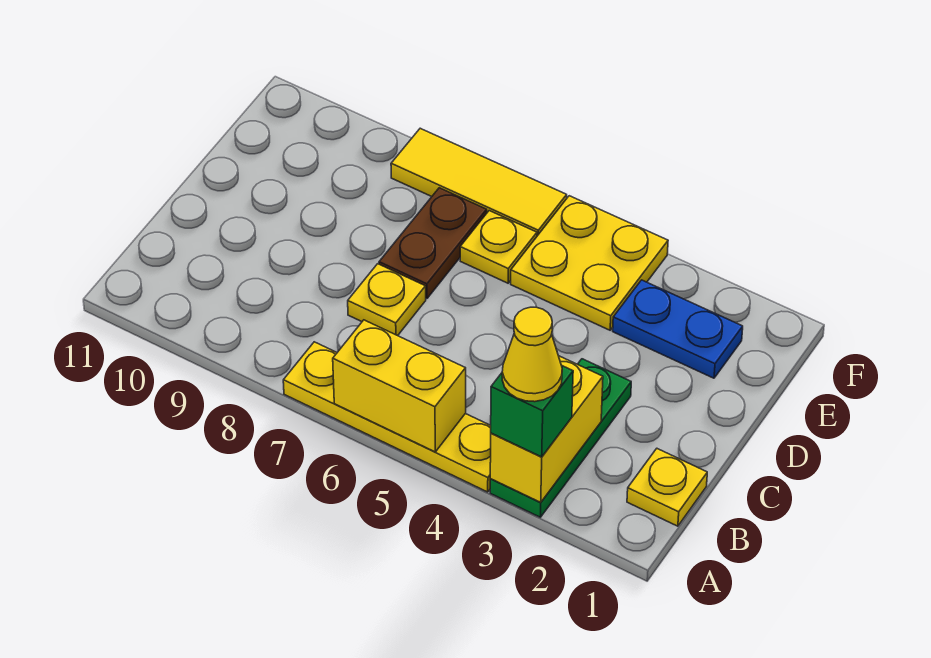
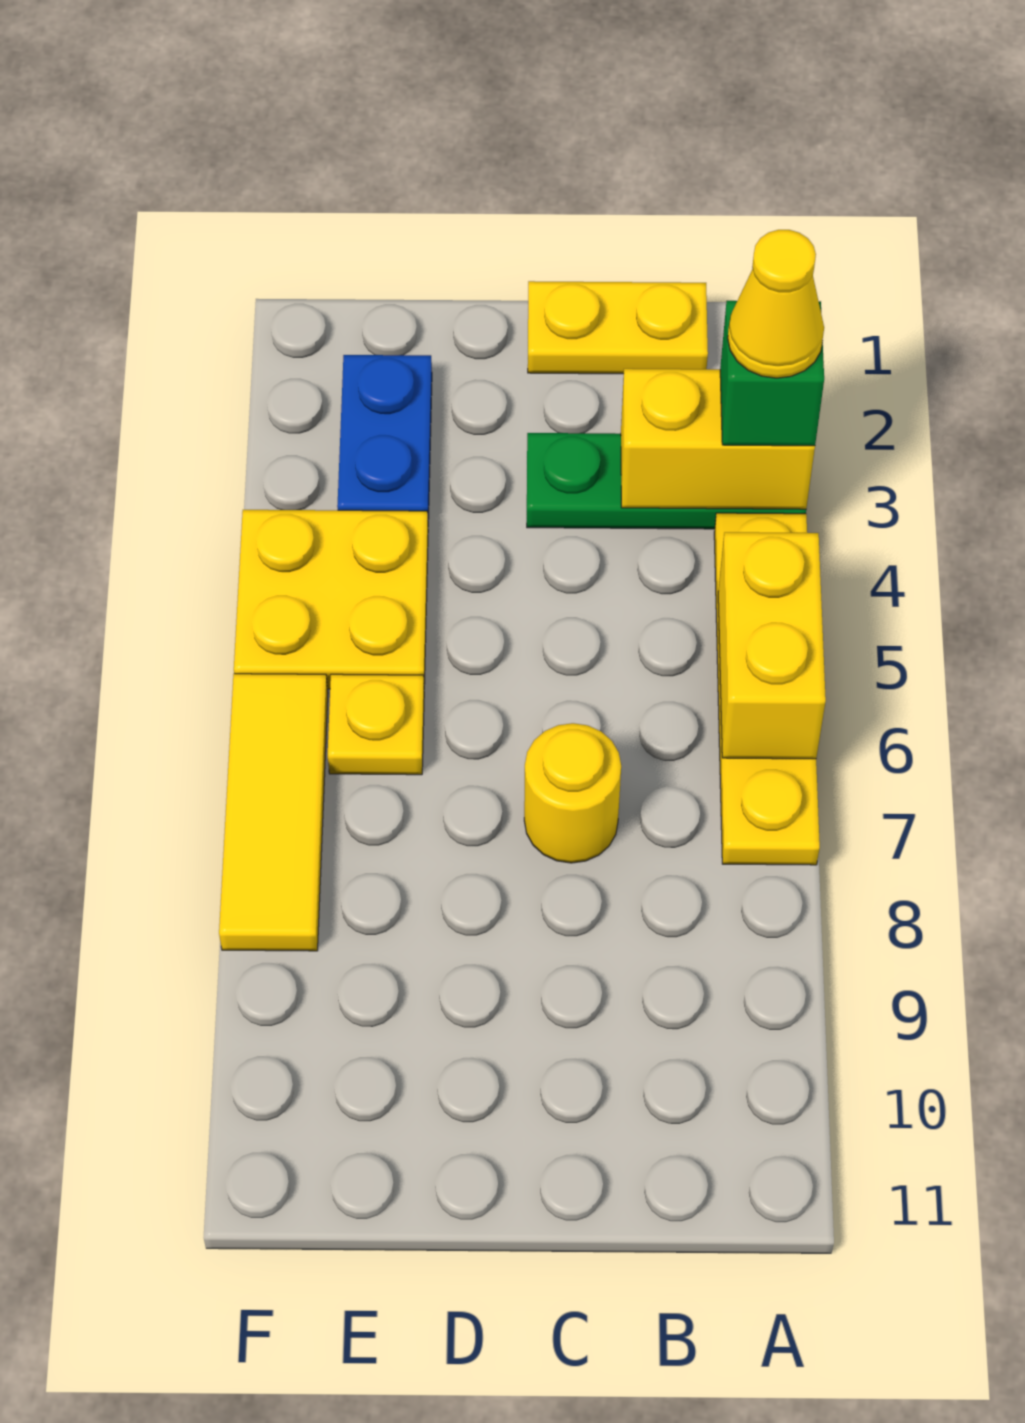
yellow 1x1 plate [627,449,707,526] -> yellow 1x2 plate [528,281,708,374]
yellow 1x1 plate [348,264,426,336] -> yellow 1x1 round brick [524,723,621,863]
brown 1x2 plate [379,188,487,298] -> none

